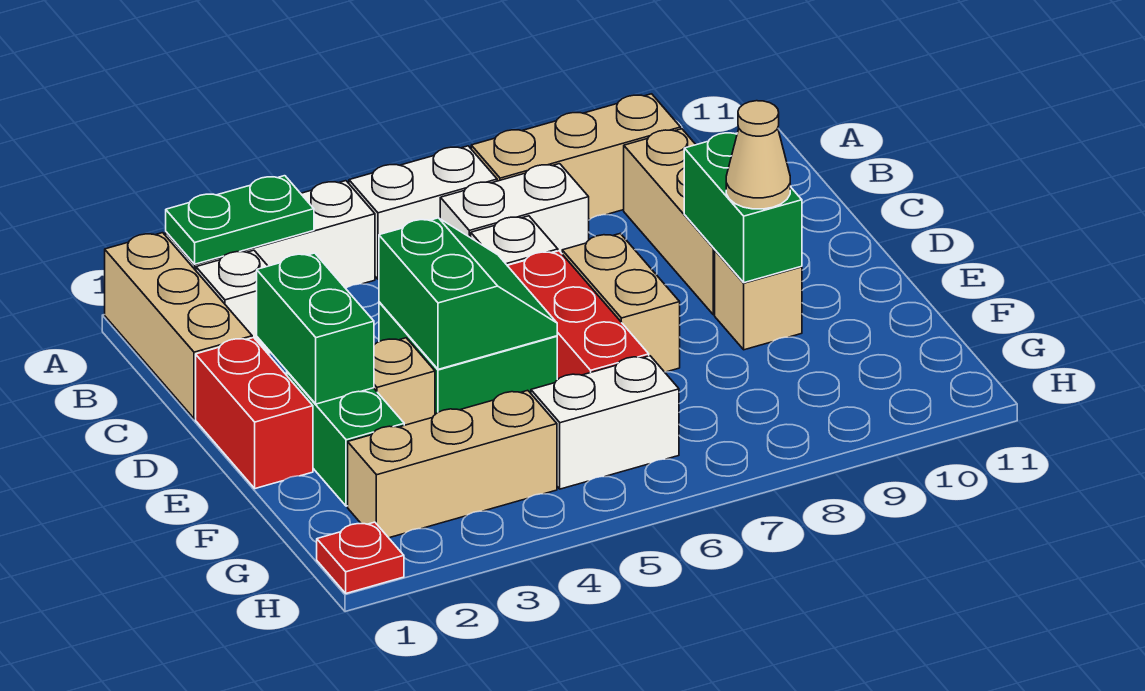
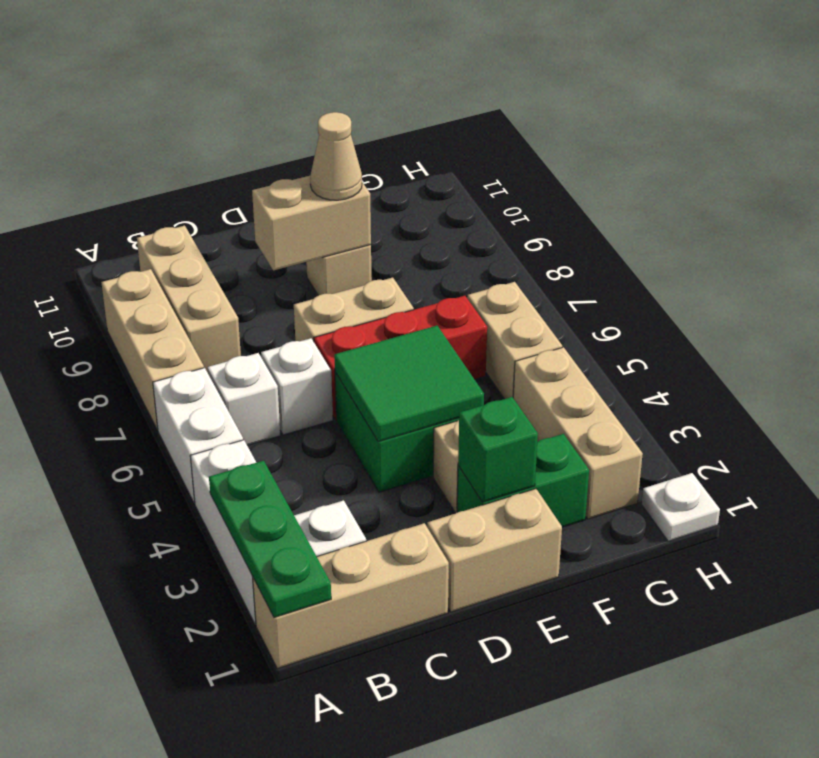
green 1x2 plate [166,176,314,264] -> green 1x3 plate [209,461,331,618]
white 1x2 brick [440,164,589,253] -> white 1x1 brick [207,353,280,445]
tan 1x3 brick [624,129,715,315] -> tan 1x3 brick turned to [137,226,241,372]
red 1x2 brick [196,338,313,489] -> tan 1x2 brick [427,489,562,612]
green 1x2 brick [257,253,374,404] -> green 1x1 brick [458,397,538,502]
green 2x2 slope [379,218,557,369] -> green 2x2 tile [334,326,484,442]
green 1x2 brick [684,133,802,283] -> tan 1x2 brick [252,176,371,270]
white 1x2 brick [531,356,679,489] -> tan 1x2 brick [467,282,562,399]
red 1x1 plate [317,522,404,593] -> white 1x1 plate [641,473,720,541]

